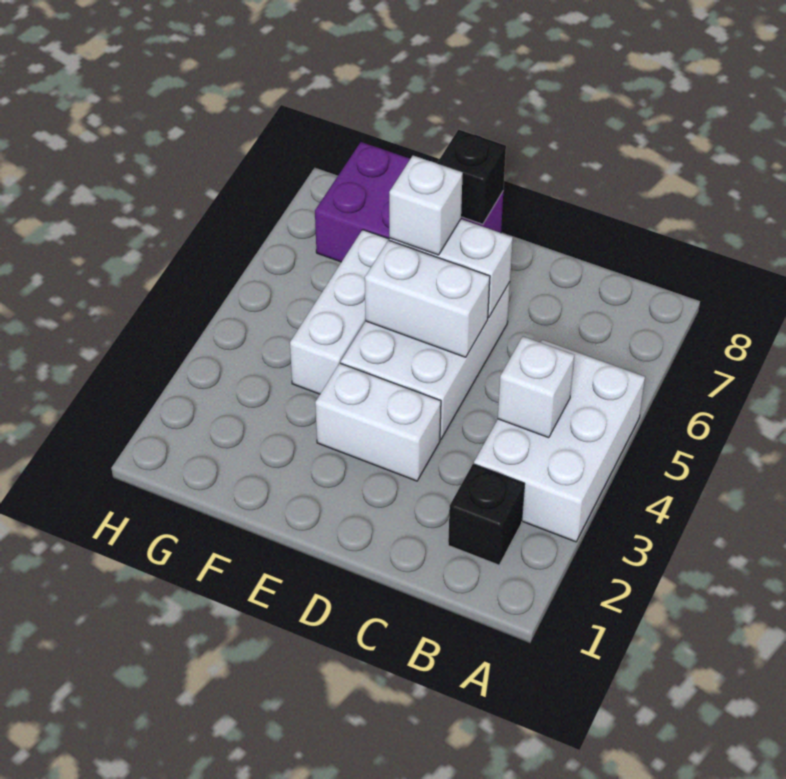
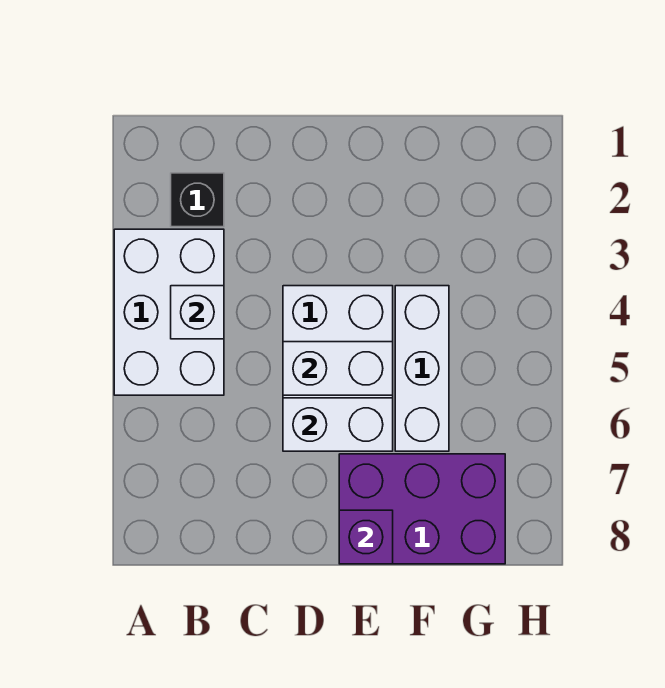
white 1x2 brick [315,363,441,481] -> none
white 1x1 brick [389,156,463,255] -> none
black 1x1 brick [437,130,506,224] -> purple 1x1 brick [339,510,393,564]

